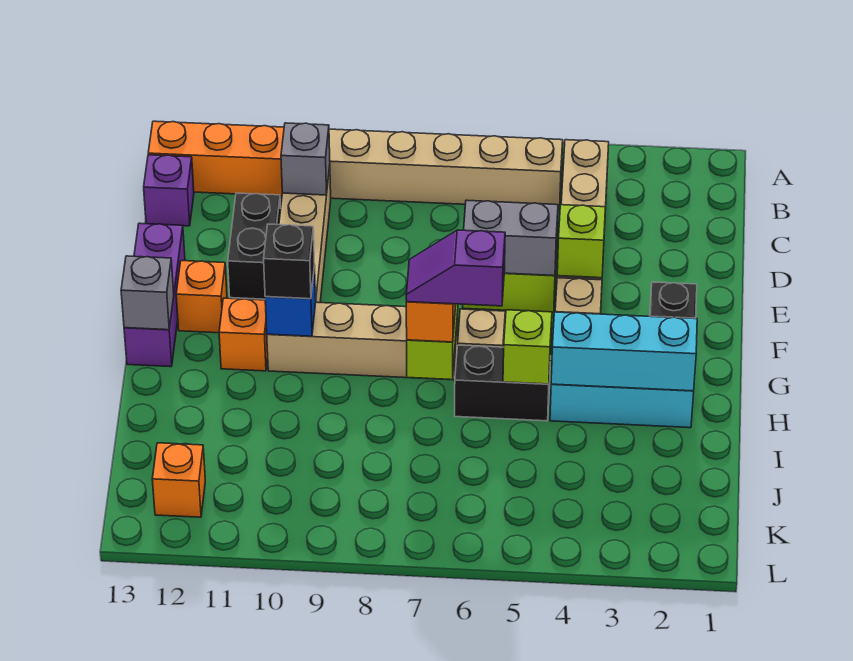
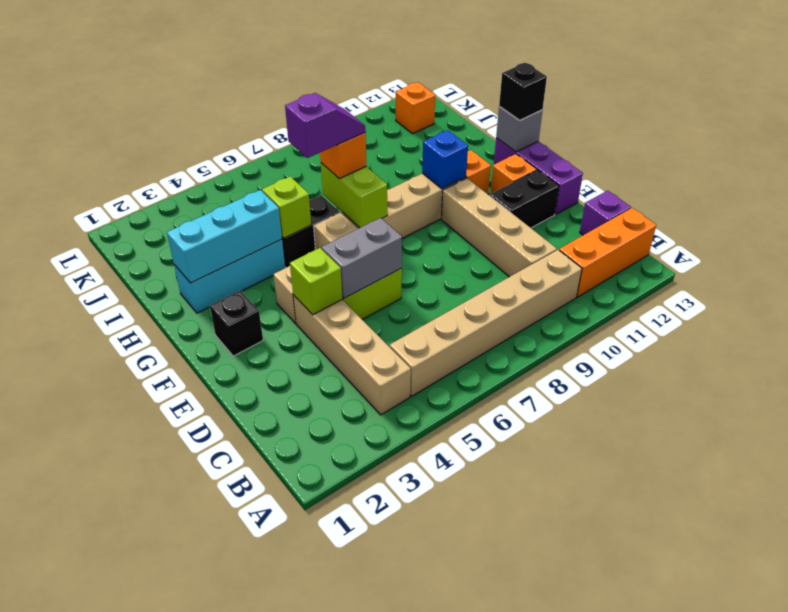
grey 1x1 brick [281,123,330,195] -> none
black 1x2 brick [228,193,281,299] -> black 1x2 brick turned to [490,170,559,228]
black 1x1 brick [264,224,315,299] -> black 1x1 brick moved to [499,63,547,120]

